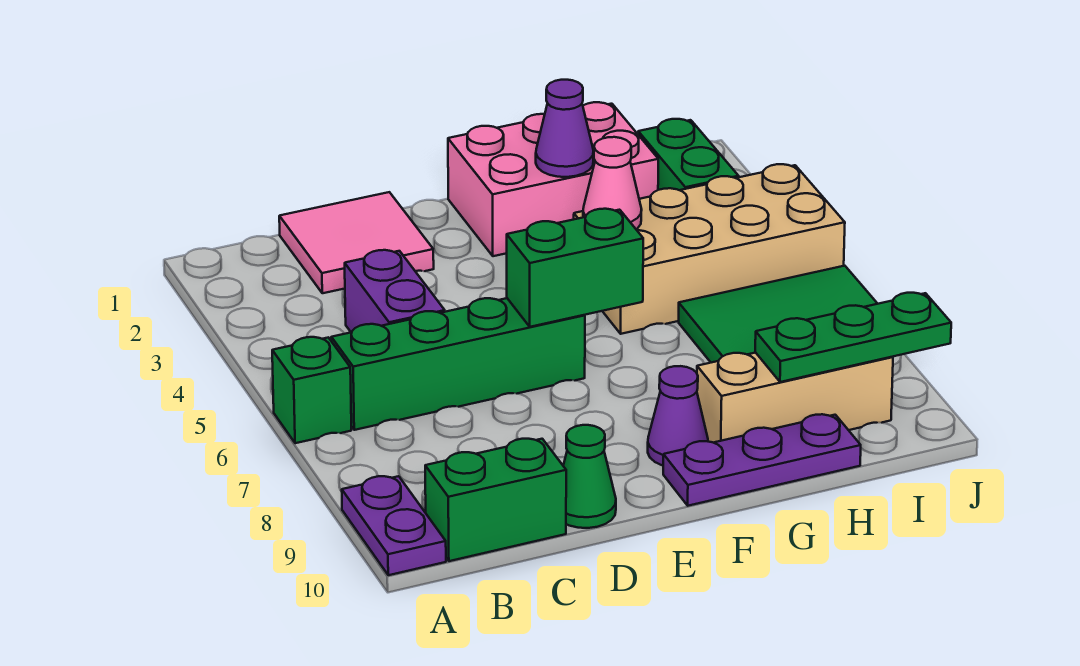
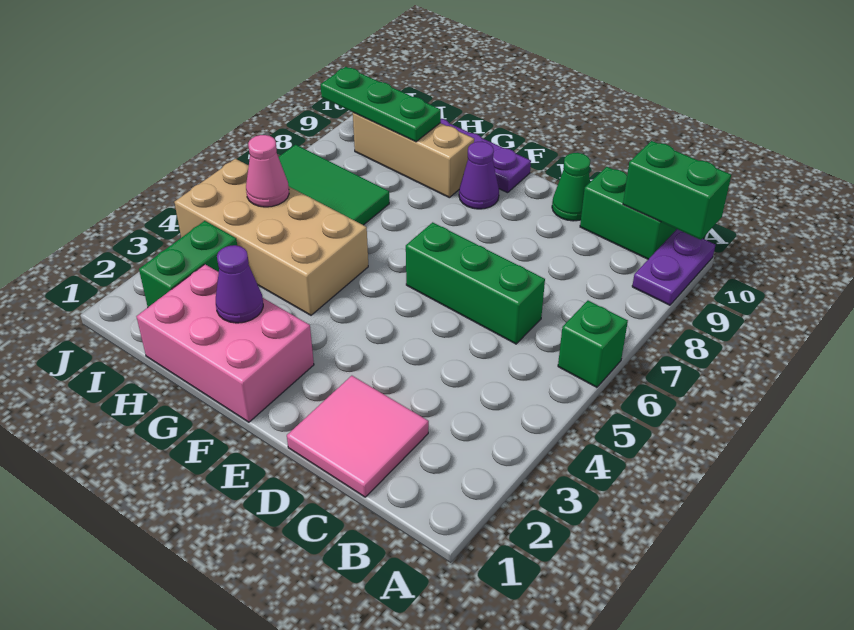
green 1x4 brick [331,298,585,430] -> green 1x3 brick [406,222,545,344]
purple 1x2 brick [345,250,445,332] -> none
green 1x2 brick [507,209,643,327] -> green 1x2 brick moved to [623,141,731,240]
pink 1x1 cone [583,137,642,229] -> pink 1x1 cone moved to [246,135,289,207]

